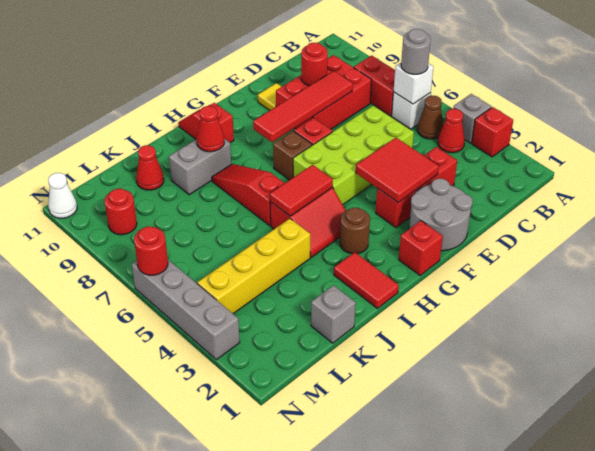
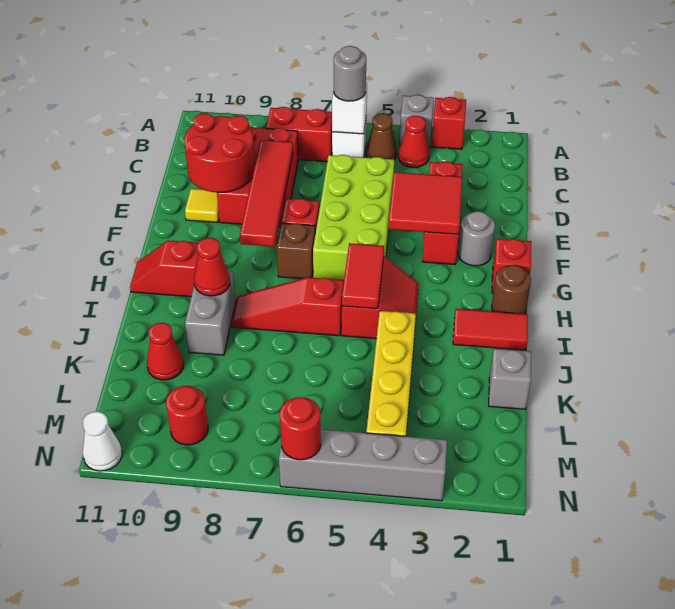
red 1x1 round brick [301,43,328,86] -> red 2x2 round brick [184,114,255,192]
grey 2x2 round brick [409,179,473,251] -> grey 1x1 round brick [458,211,495,266]
brown 1x1 round brick [340,208,370,254] -> brown 1x1 round brick moved to [492,265,531,314]

